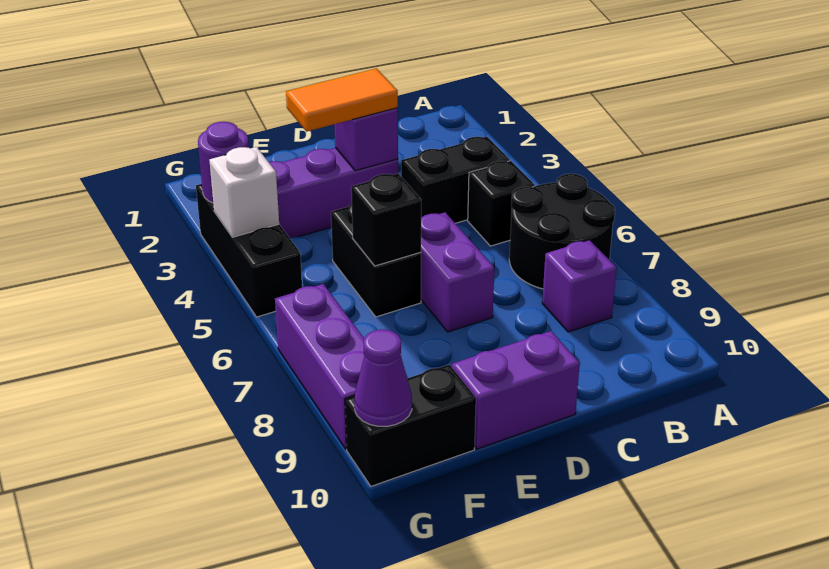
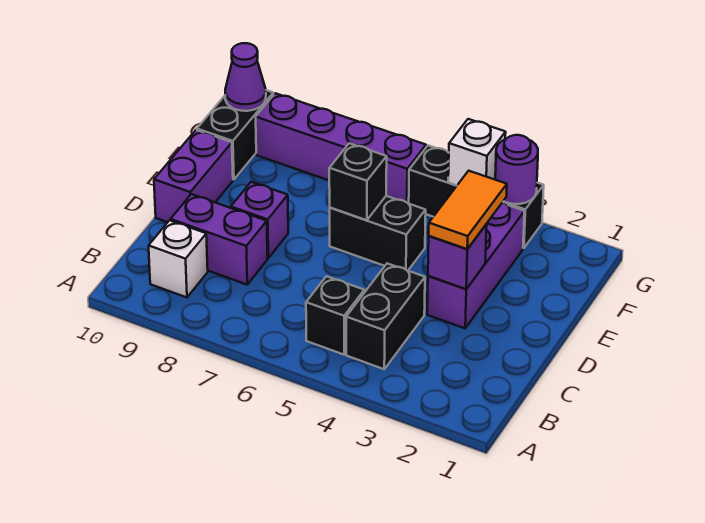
black 2x2 round brick [509,174,615,289] -> none
purple 1x1 brick [542,240,617,332] -> purple 1x1 brick moved to [231,182,288,258]
none -> white 1x1 brick [149,220,208,297]
purple 1x2 brick [421,212,494,332] -> purple 1x2 brick moved to [171,194,268,285]
purple 1x3 brick [275,284,364,449] -> purple 1x4 brick [256,93,426,204]

